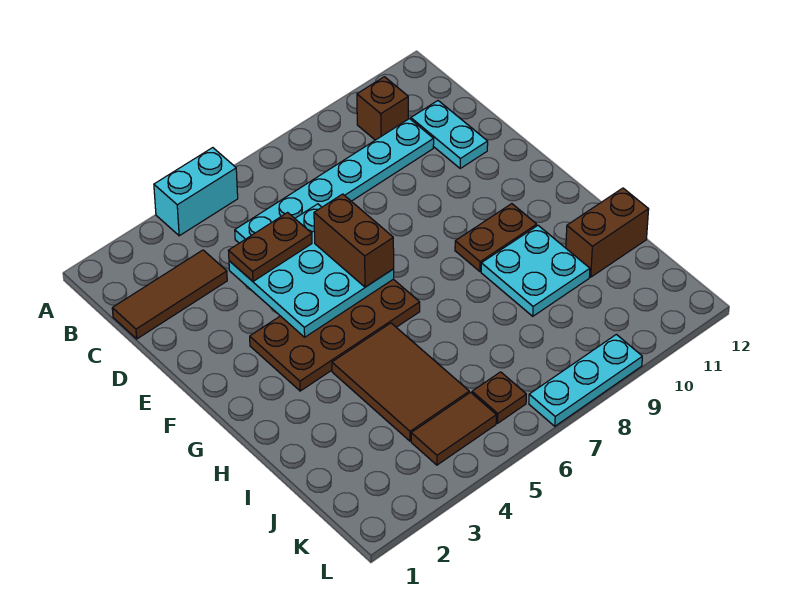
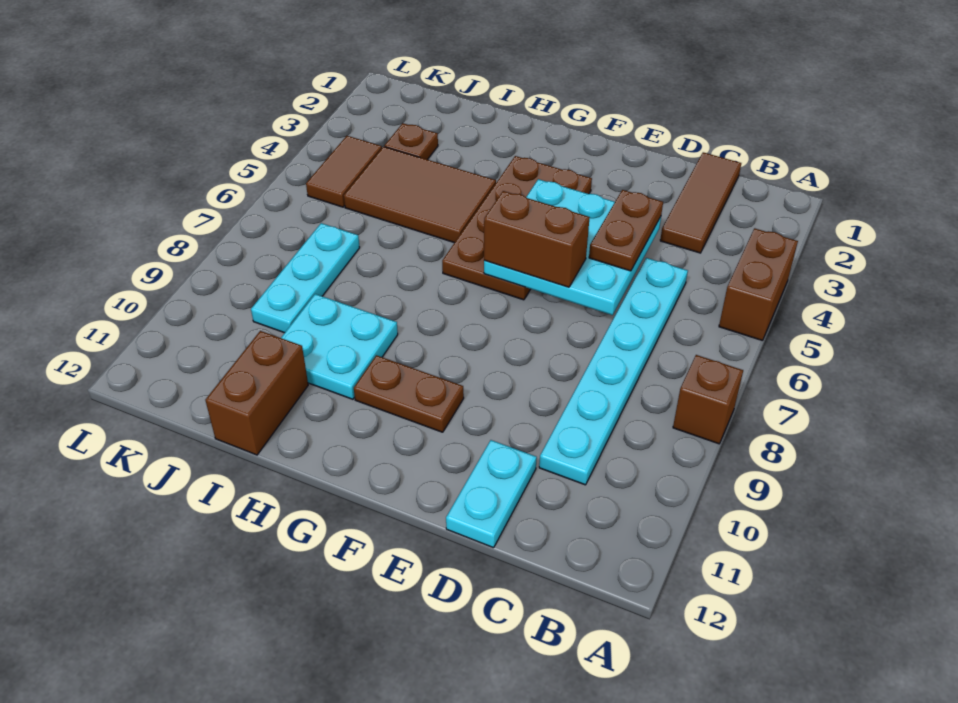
cyan 1x2 brick [154,148,238,236] -> brown 1x2 brick [719,228,798,341]
brown 1x1 brick [357,77,408,140] -> brown 1x1 brick moved to [673,355,743,444]
cyan 1x2 plate [411,101,488,168] -> cyan 1x2 plate turned to [446,440,537,548]
brown 1x2 plate [455,204,537,271] -> brown 1x2 plate turned to [354,355,464,432]
brown 1x1 plate [472,372,526,423] -> brown 1x1 plate moved to [384,123,438,160]
cyan 1x3 plate [529,334,642,426] -> cyan 1x3 plate moved to [251,223,360,333]

